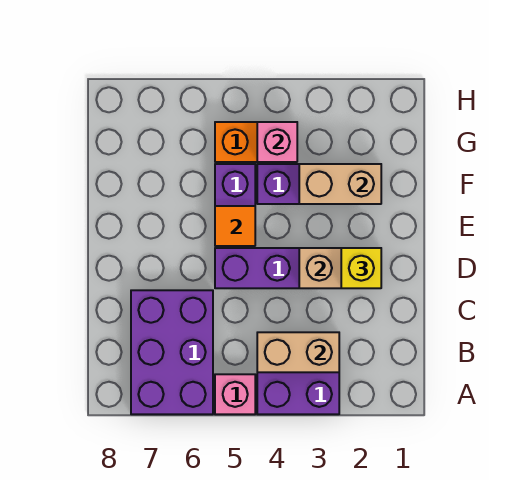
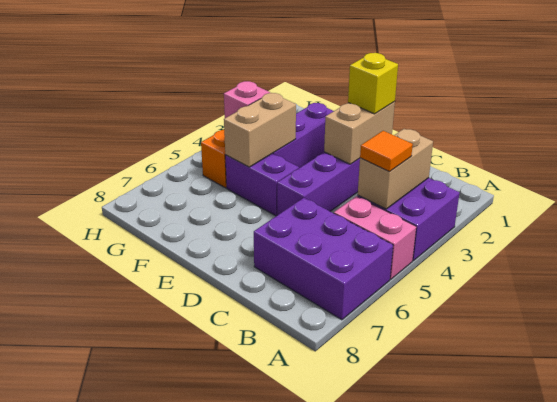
pink 1x1 brick [215,374,255,414] -> pink 1x2 brick [334,196,416,279]
orange 1x1 tile [215,206,255,246] -> orange 1x1 tile moved to [360,131,413,172]
tan 1x2 brick [299,164,381,204] -> tan 1x2 brick moved to [224,93,296,167]

